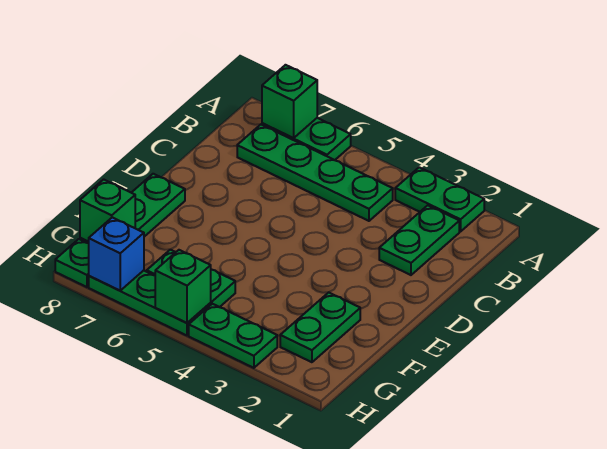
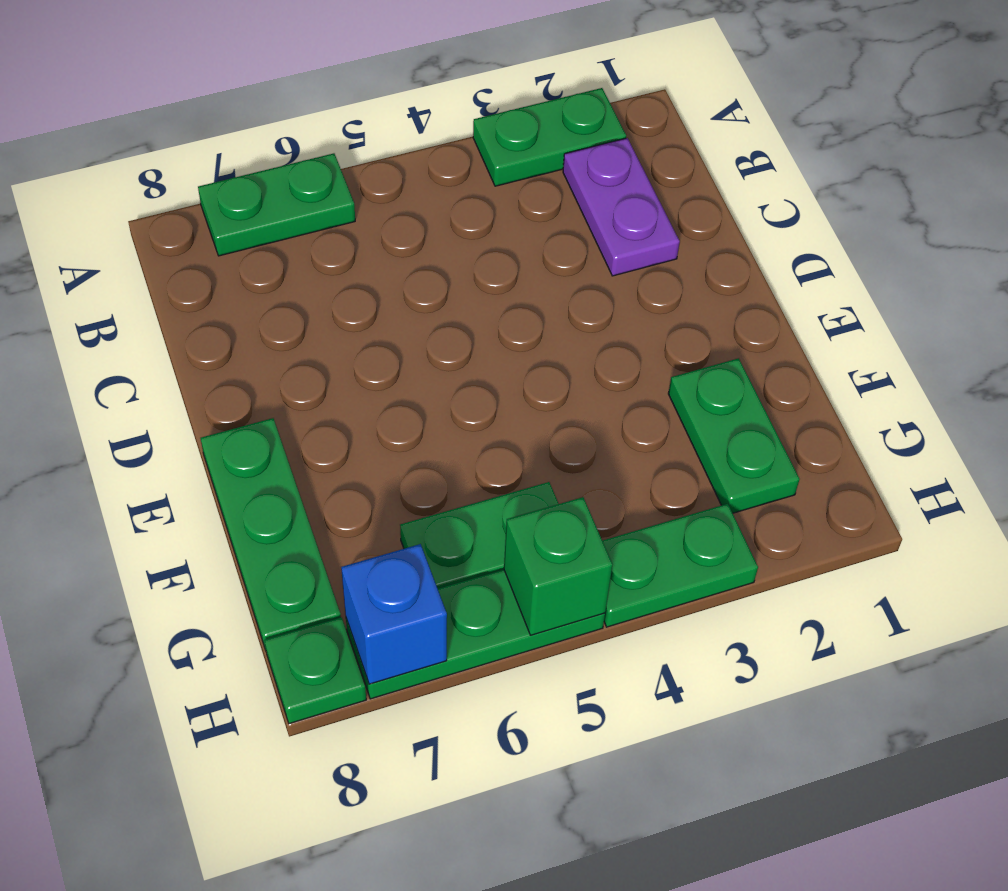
green 1x1 brick [262,65,317,138] -> none
green 1x2 plate [379,205,459,275] -> purple 1x2 plate [563,138,680,276]
green 1x4 plate [237,124,393,221] -> none
green 1x1 brick [80,179,135,242] -> none

